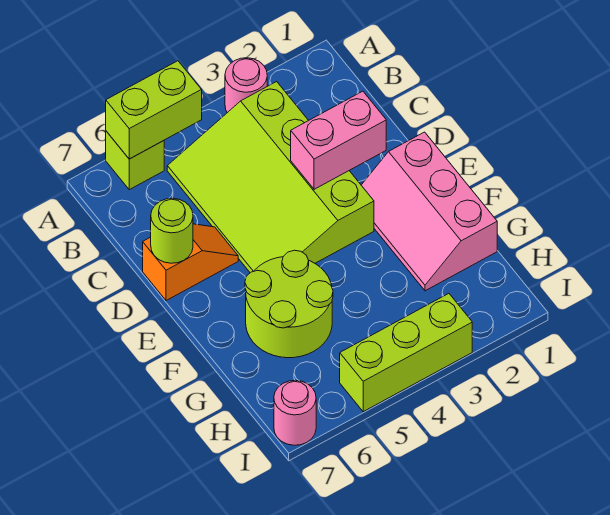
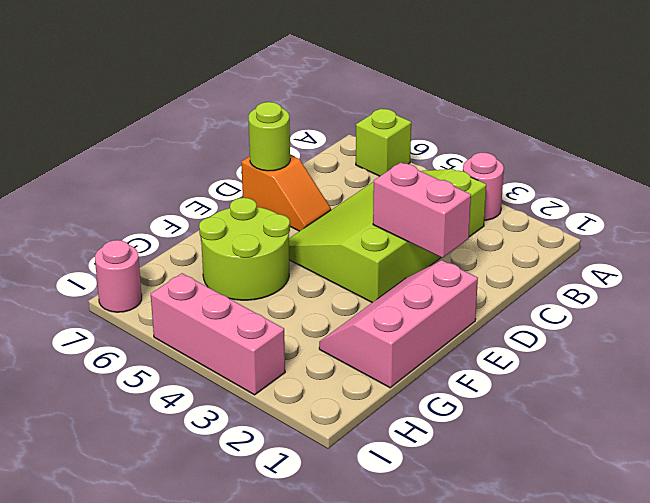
lime 1x2 brick [106,61,202,159] -> none
lime 1x3 brick [340,294,472,412] -> pink 1x3 brick [151,273,285,395]

